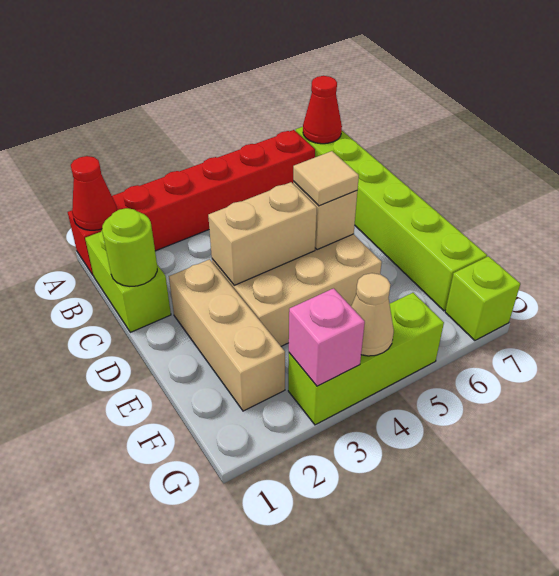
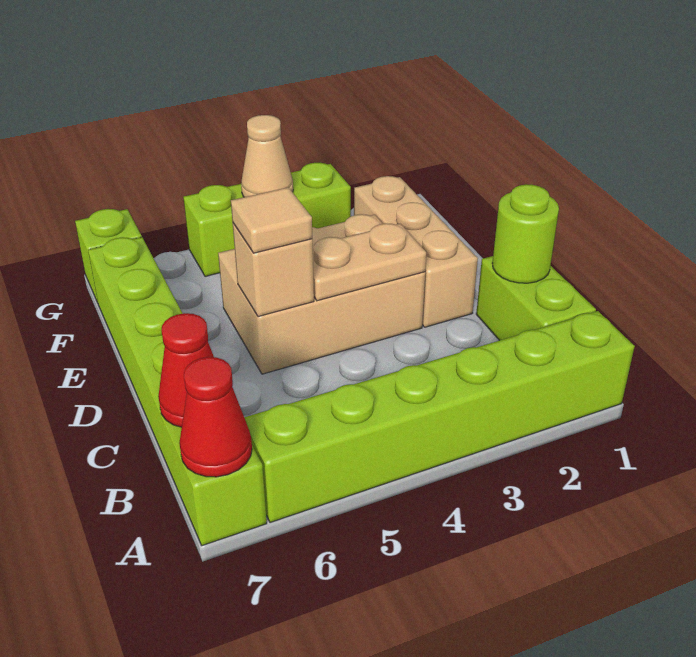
red 1x6 brick [68,130,315,275] -> lime 1x6 brick [244,311,635,523]
red 1x1 cone [71,156,117,230] -> red 1x1 cone moved to [158,313,214,427]
tan 1x2 brick [208,182,317,285] -> tan 1x2 plate [313,223,426,301]
pink 1x1 brick [289,288,365,386] -> none

